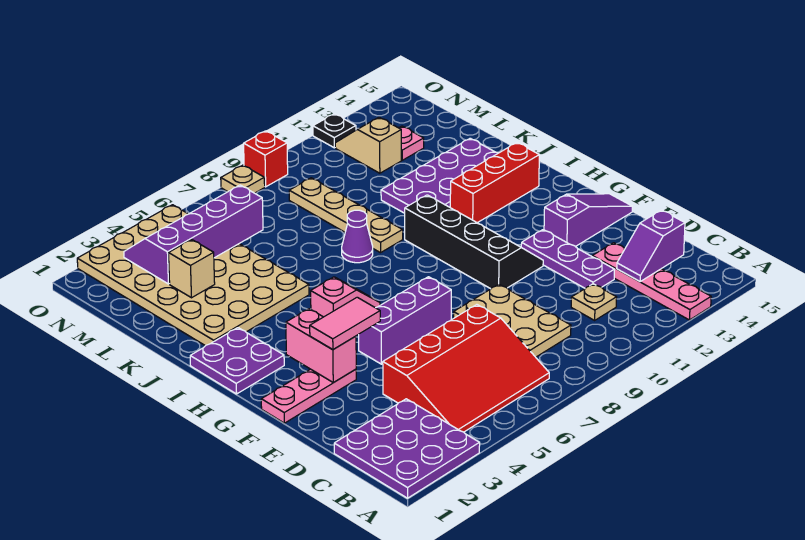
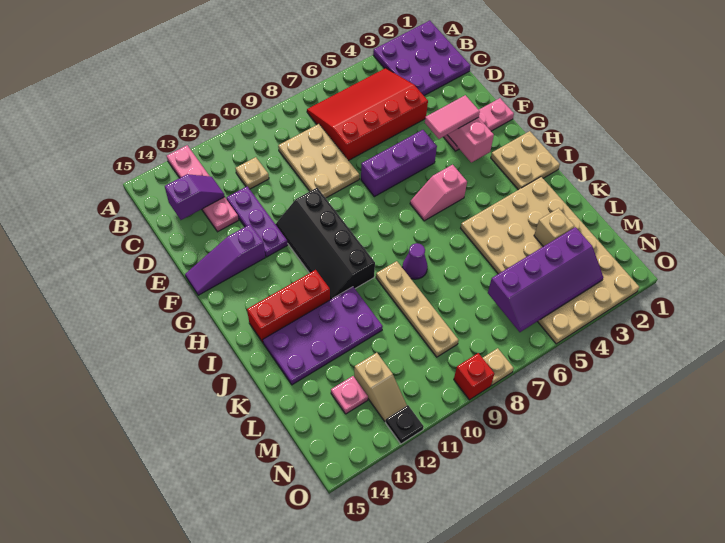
purple 2x2 plate [190,328,284,394] -> tan 2x2 plate [491,131,560,190]

